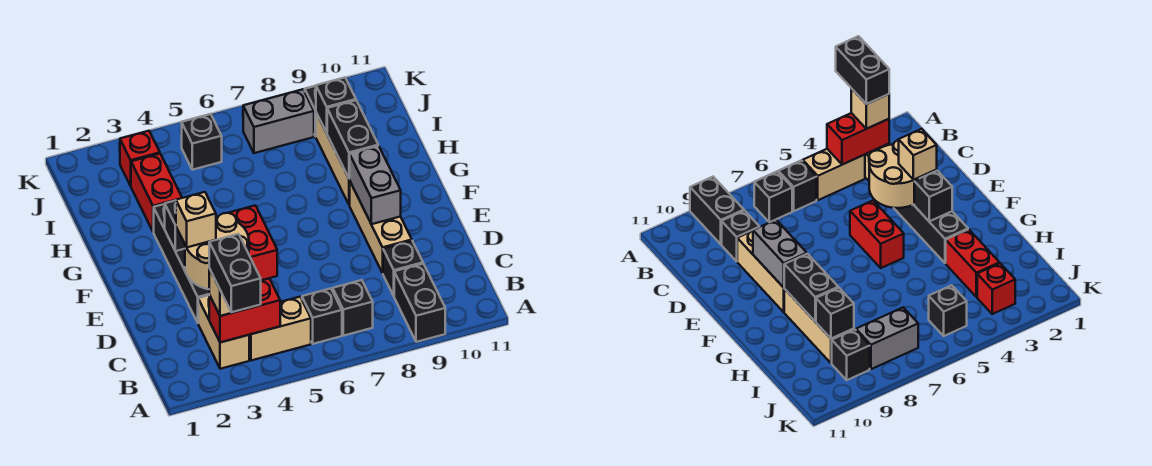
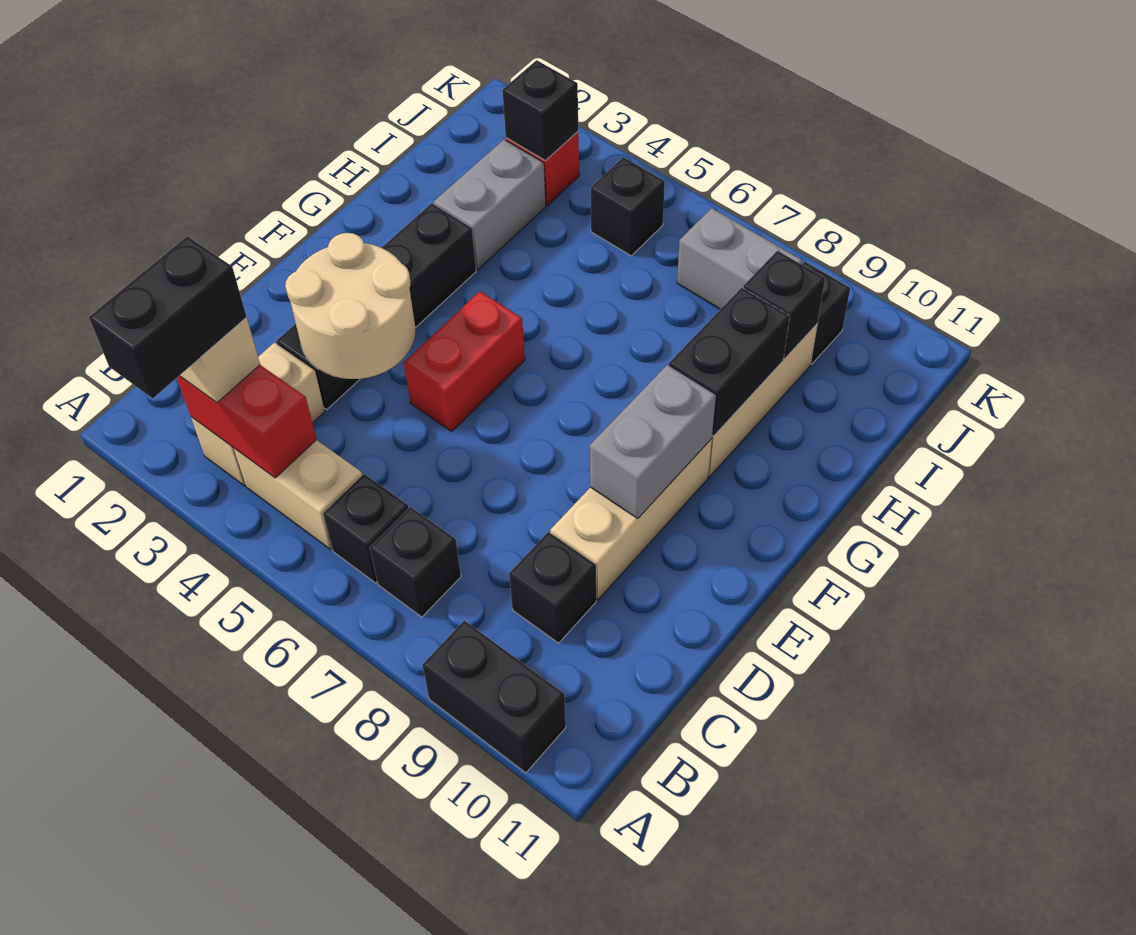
black 1x2 brick [394,264,445,342] -> black 1x2 brick turned to [422,621,566,773]
tan 1x1 brick [176,192,216,247] -> none
black 1x1 brick [165,200,185,251] -> black 1x1 brick moved to [502,60,578,161]
red 1x2 brick [131,154,182,232] -> grey 1x2 brick [434,140,546,270]

